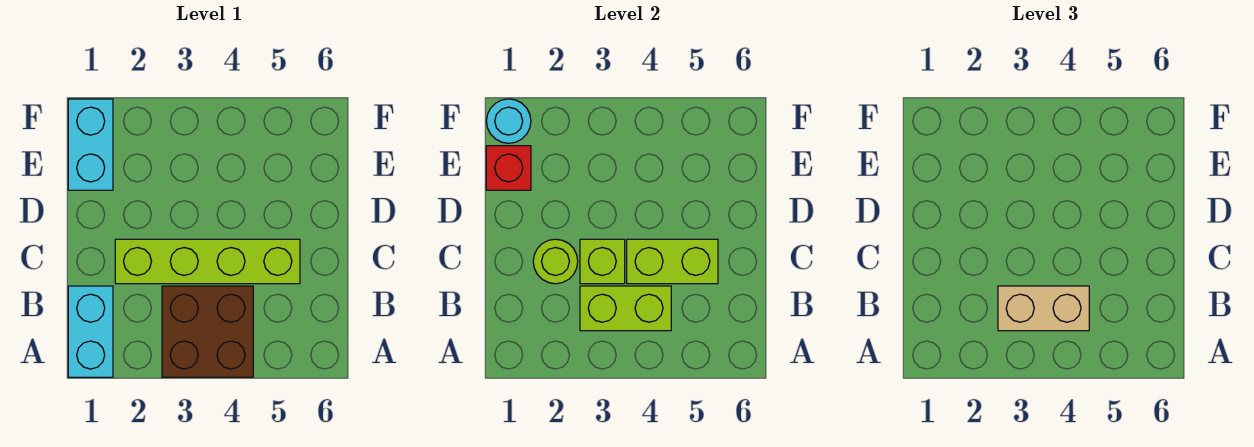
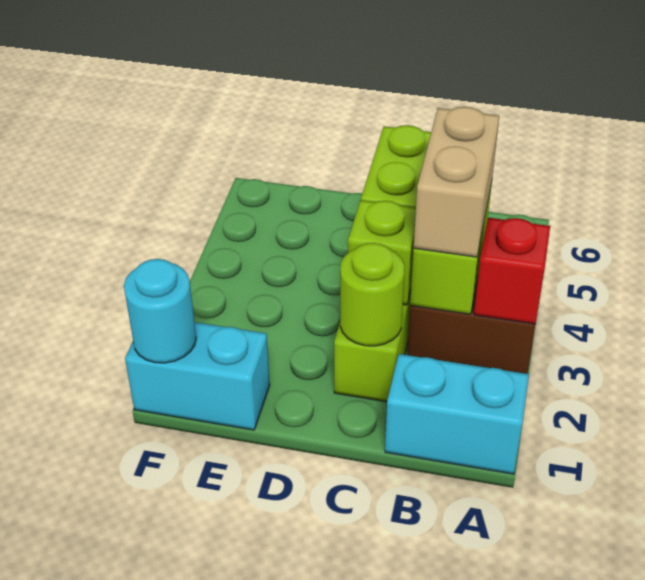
red 1x1 brick [486,146,531,190] -> red 1x1 brick moved to [474,218,550,324]

